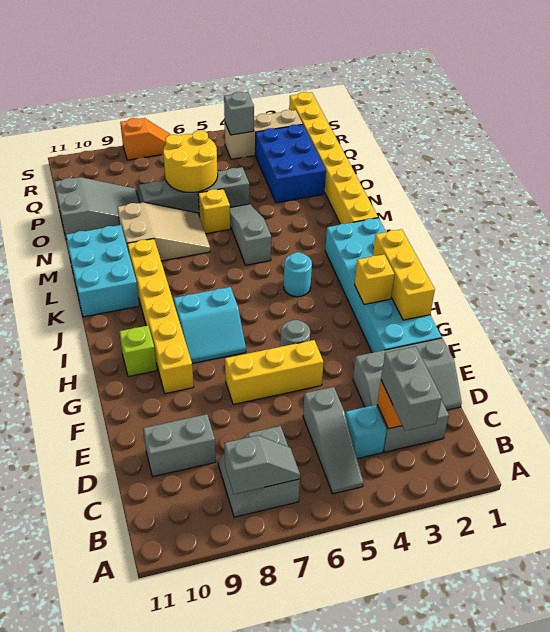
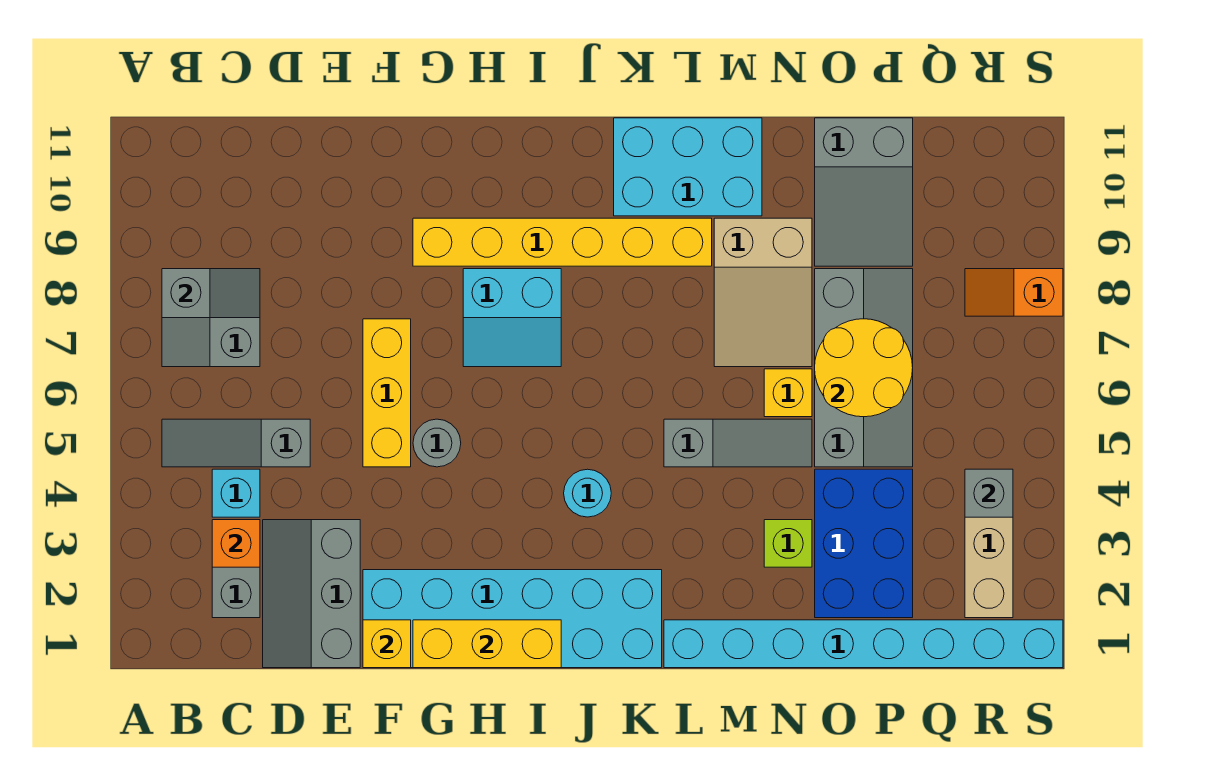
grey 1x2 brick [381,346,442,431] -> none
grey 1x2 brick [143,414,216,477] -> none
yellow 1x1 brick [355,254,395,304] -> yellow 1x1 brick moved to [363,620,411,668]
cyan 2x2 slope [174,287,246,363] -> cyan 2x2 slope turned to [463,269,561,367]
lime 1x1 brick [119,326,157,377] -> lime 1x1 brick moved to [764,520,812,567]
yellow 1x8 brick [289,92,378,224] -> cyan 1x8 brick [664,620,1063,668]
blue 2x3 brick [255,125,326,203] -> blue 2x3 brick turned to [815,469,913,618]
orange 1x2 slope [120,118,170,160] -> orange 1x2 slope turned to [965,269,1063,316]

